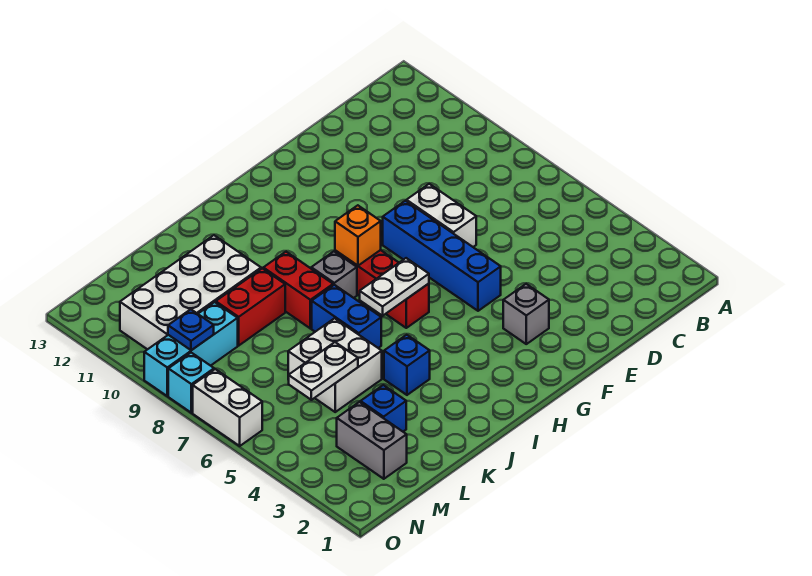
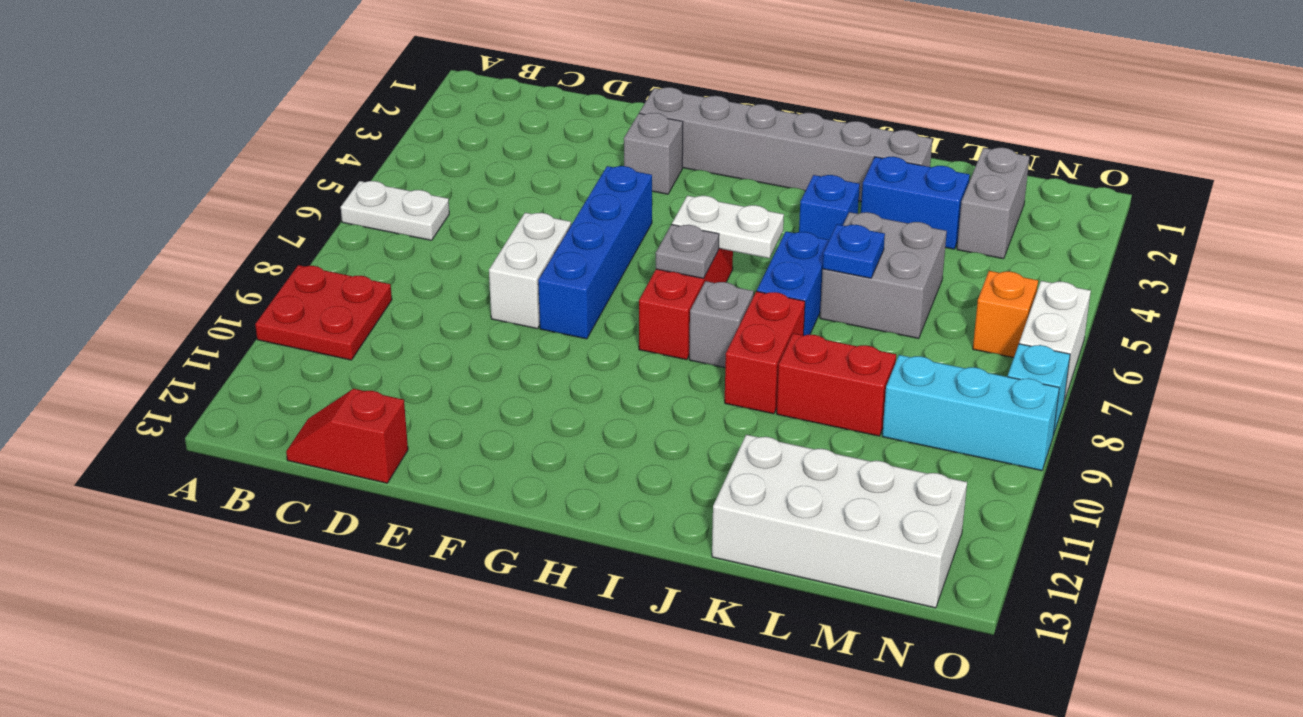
none -> red 2x2 plate [255,265,392,360]
none -> red 1x2 slope [286,389,408,483]
none -> grey 1x6 brick [639,87,932,201]
none -> grey 1x1 plate [656,224,719,279]
orange 1x1 brick [335,205,381,266] -> orange 1x1 brick moved to [973,271,1038,358]
white 2x2 brick [288,318,382,412] -> grey 2x2 brick [820,212,947,339]
white 2x4 brick [120,235,261,350] -> white 2x4 brick moved to [712,435,967,608]
blue 1x1 brick [361,385,406,432] -> blue 1x2 brick [861,157,970,249]
white 1x2 plate [289,342,358,400] -> white 1x2 plate moved to [341,181,449,240]
blue 1x1 plate [168,309,214,350] -> blue 1x1 plate moved to [823,224,885,278]

